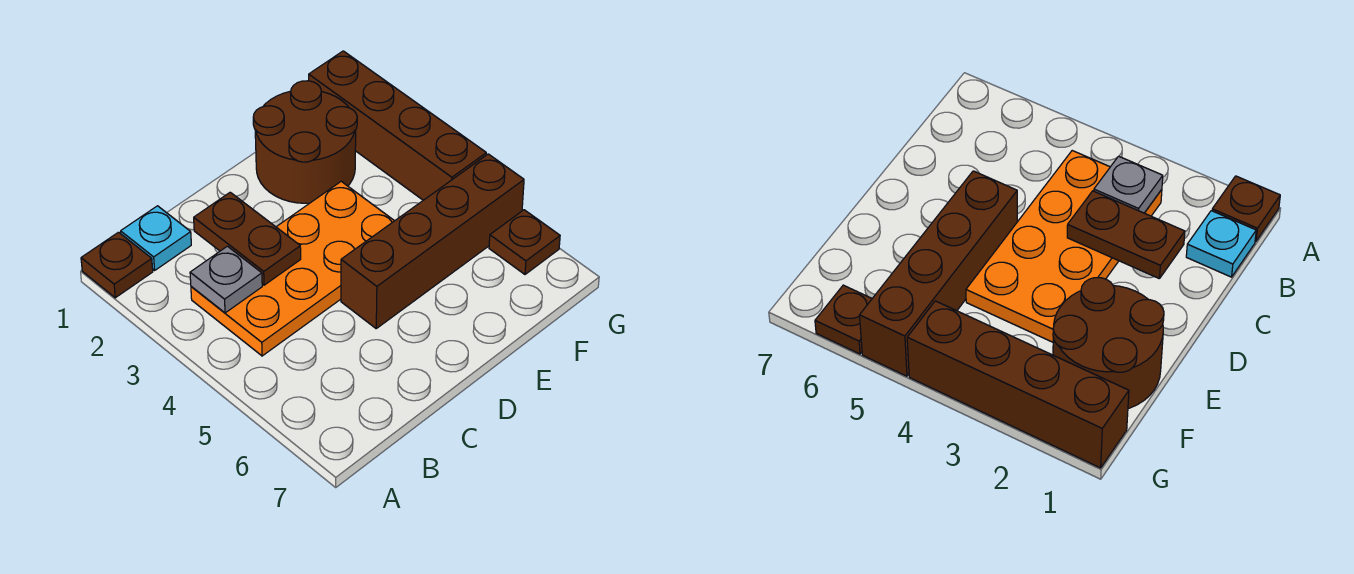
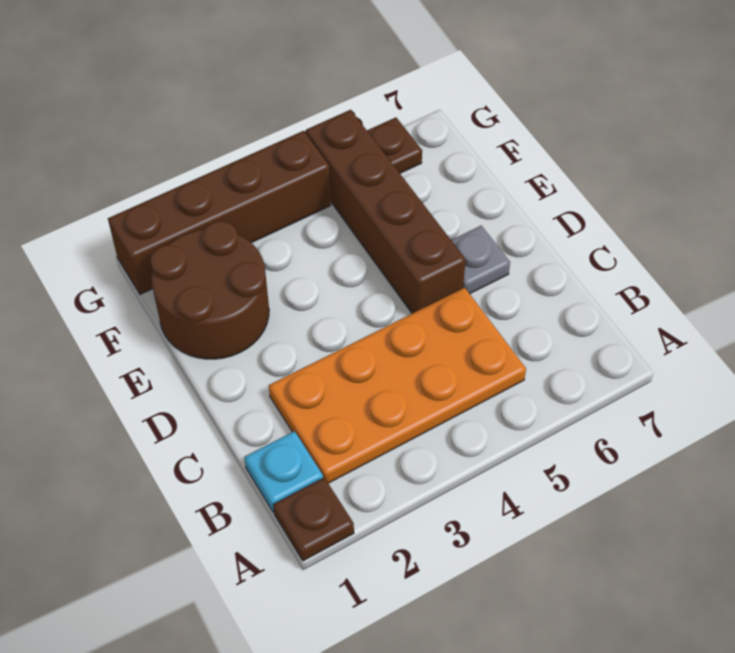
orange 2x4 plate [191,181,394,356] -> orange 2x4 plate turned to [269,288,526,483]
grey 1x1 plate [190,246,262,313] -> grey 1x1 plate moved to [451,226,510,294]
brown 1x2 plate [194,192,301,285] -> none

